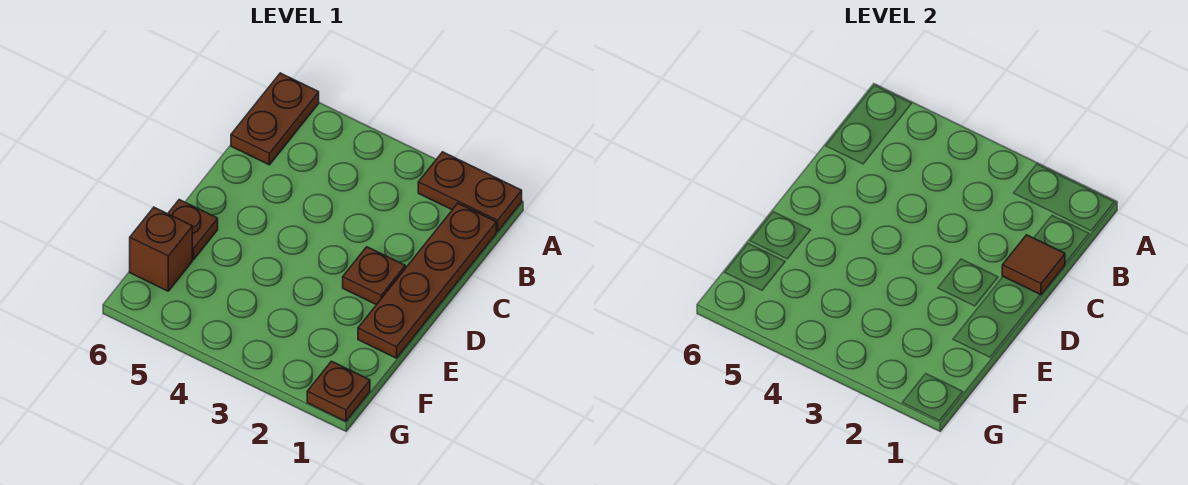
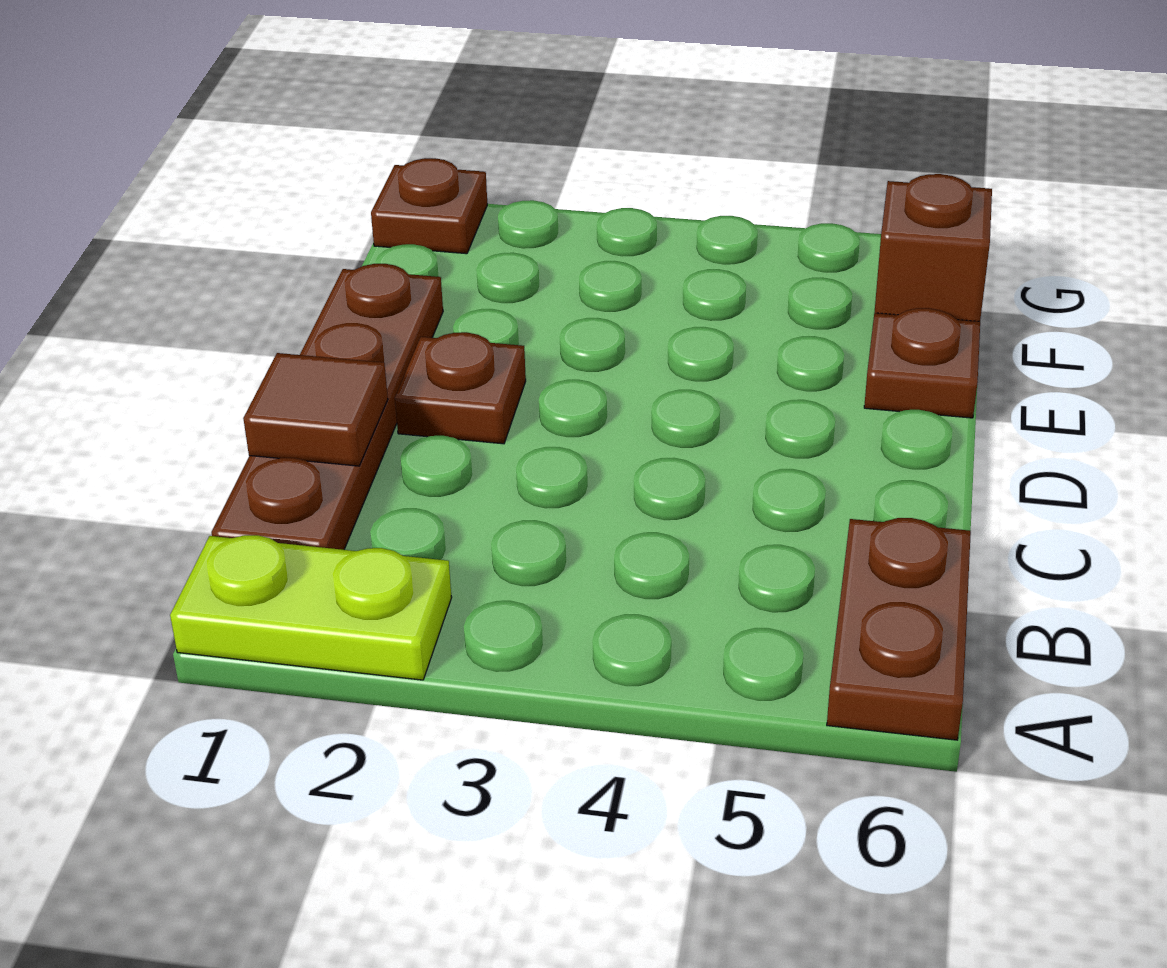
brown 1x2 plate [418,152,522,232] -> lime 1x2 plate [170,535,452,680]

